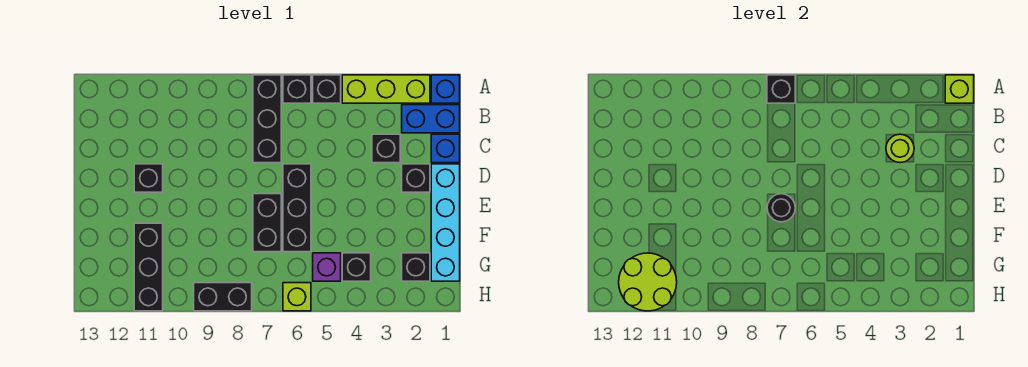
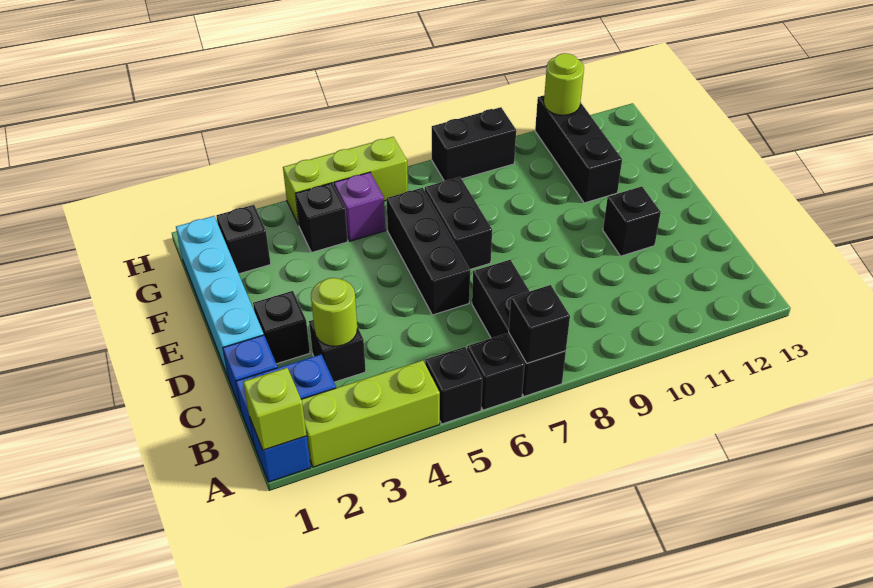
black 1x1 round brick [767,194,795,222] -> none
lime 2x2 round brick [619,253,677,311] -> lime 1x1 round brick [544,53,584,115]
lime 1x1 brick [283,283,311,311] -> lime 1x3 brick [283,137,408,225]

